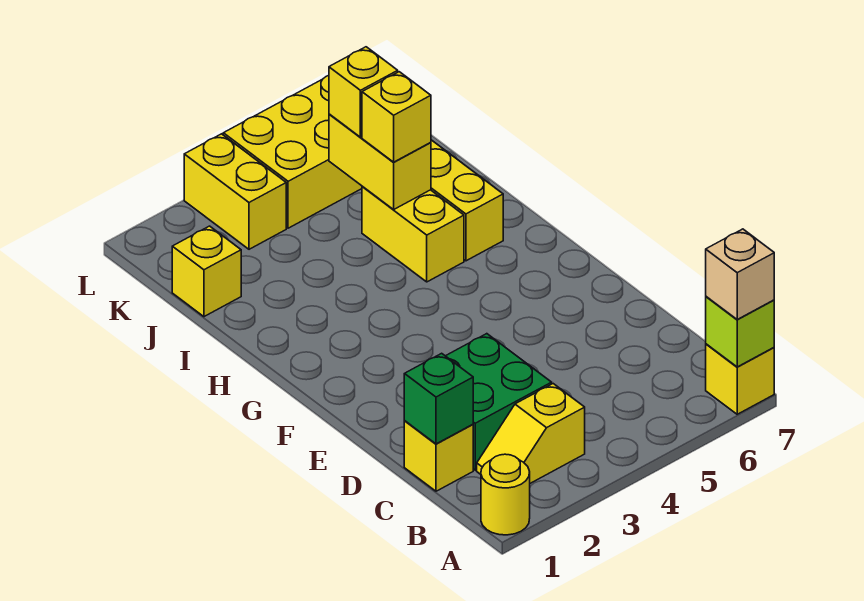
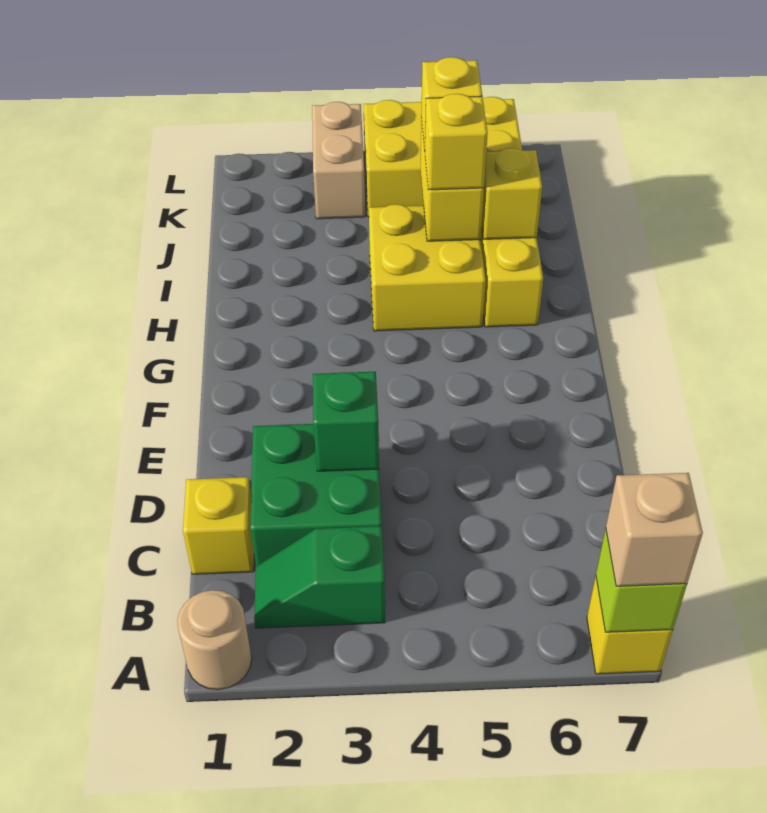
yellow 1x1 round brick [481,454,530,535] -> tan 1x1 round brick [177,590,252,690]
yellow 1x2 slope [477,384,585,483] -> green 1x2 slope [254,526,385,628]
green 1x1 brick [404,353,473,444] -> green 1x1 brick moved to [313,372,379,471]
yellow 1x2 brick [362,186,464,282] -> yellow 2x2 brick [369,204,486,331]
yellow 1x1 brick [172,226,241,317] -> yellow 1x1 brick moved to [482,148,542,239]
yellow 1x2 brick [184,134,286,249] -> tan 1x2 brick [312,102,365,219]

